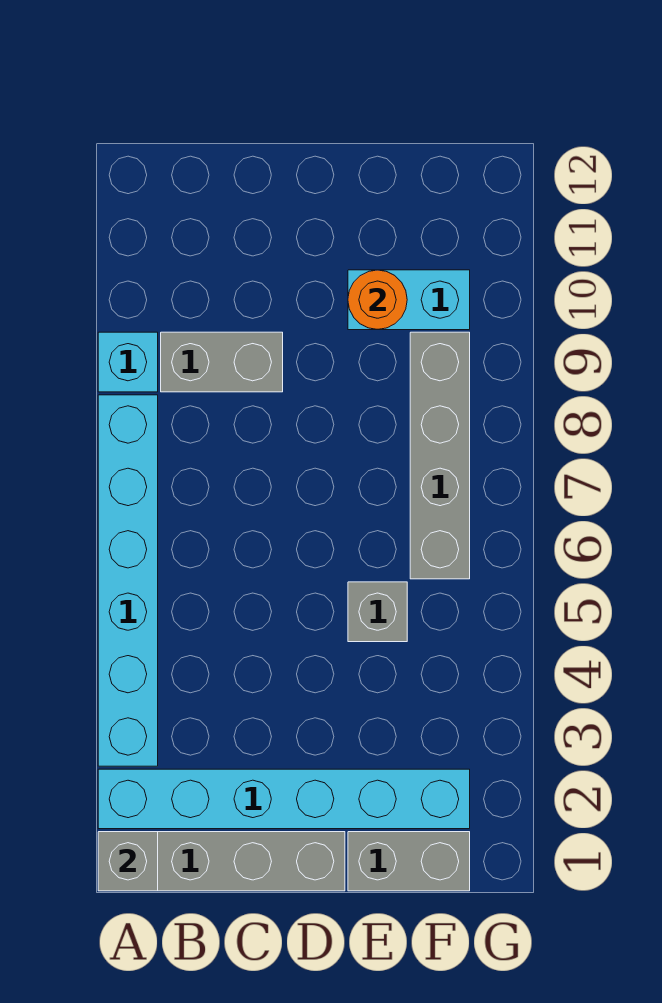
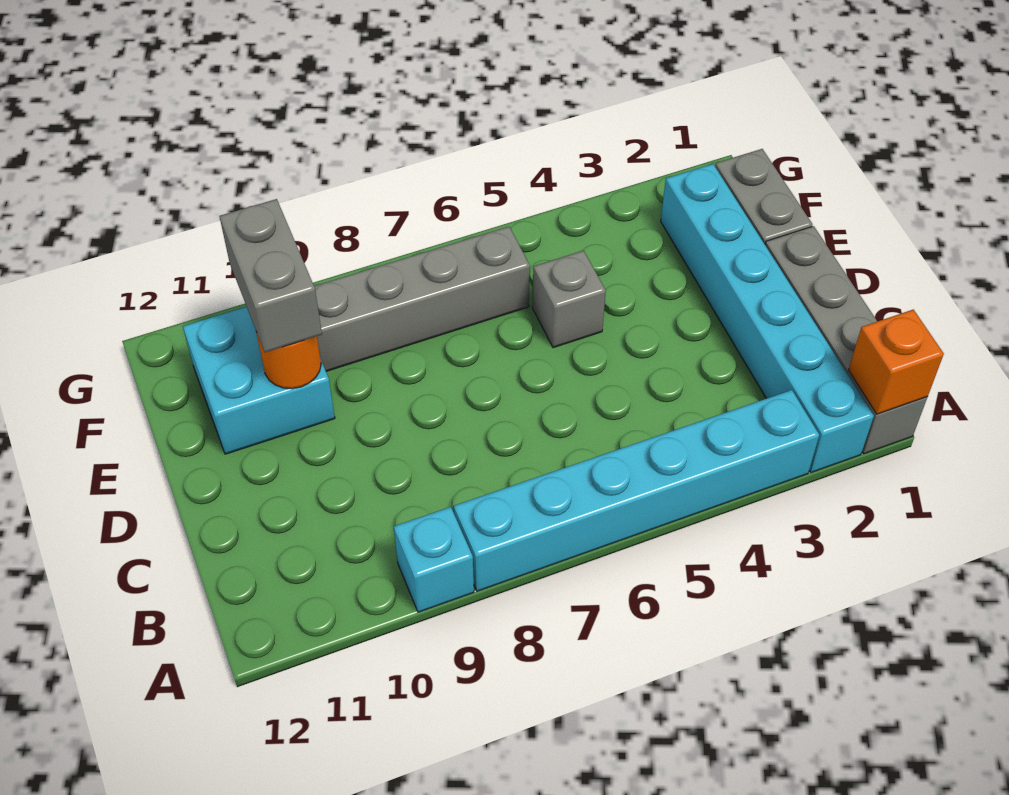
grey 1x1 brick [98,832,158,891] -> orange 1x1 brick [849,309,944,414]
grey 1x2 brick [161,332,283,392] -> grey 1x2 brick moved to [219,199,322,352]
cyan 1x2 brick [348,270,470,330] -> cyan 2x2 brick [183,307,335,454]

